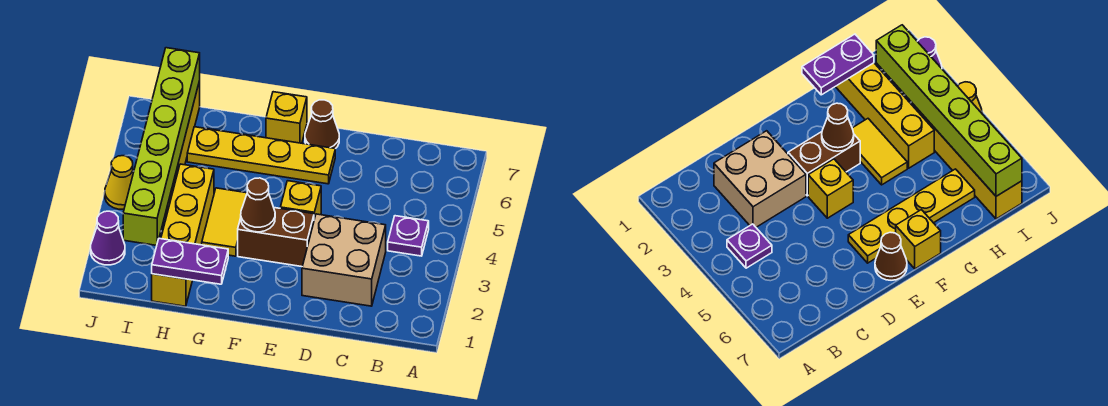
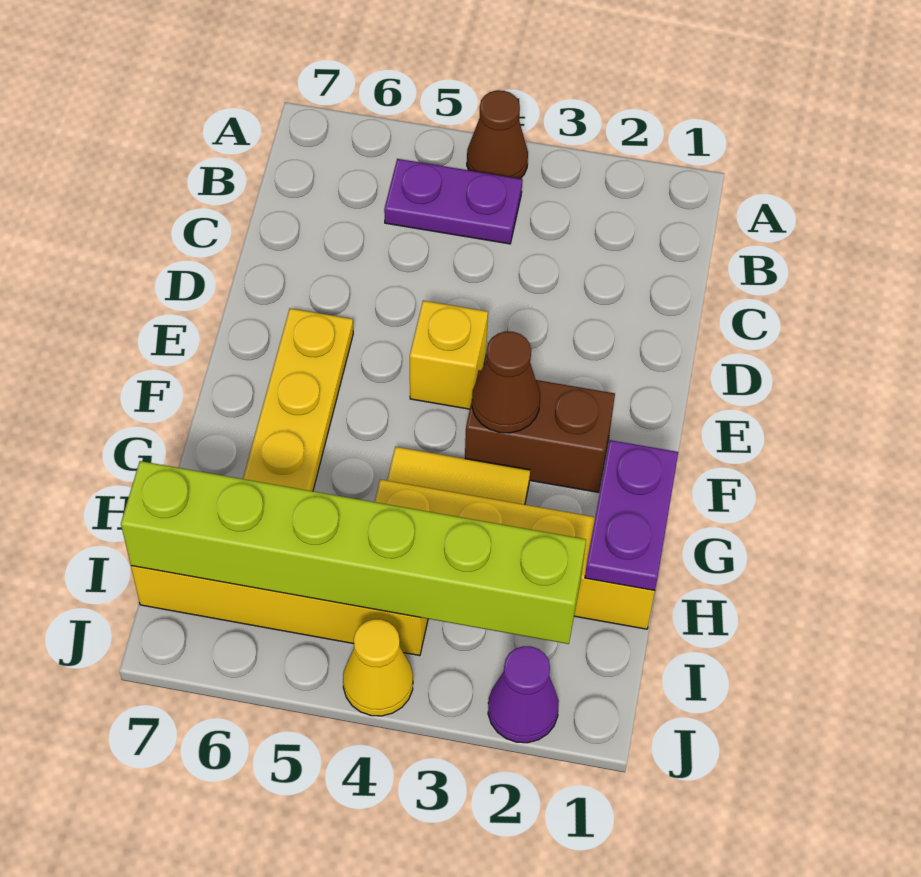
purple 1x1 plate [388,216,429,256] -> purple 1x2 plate [384,159,522,244]
tan 2x2 brick [302,214,386,306] -> none
brown 1x2 brick [238,208,314,267] -> brown 1x2 brick turned to [465,370,615,492]
brown 1x1 cone [305,100,339,149] -> brown 1x1 cone moved to [467,90,528,179]
yellow 1x1 brick [266,92,307,143] -> none

